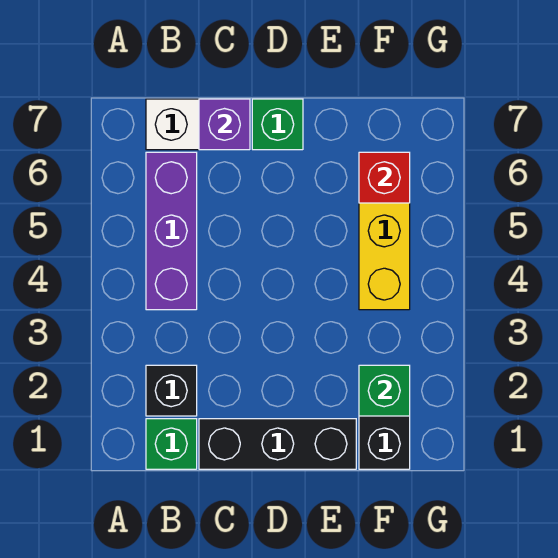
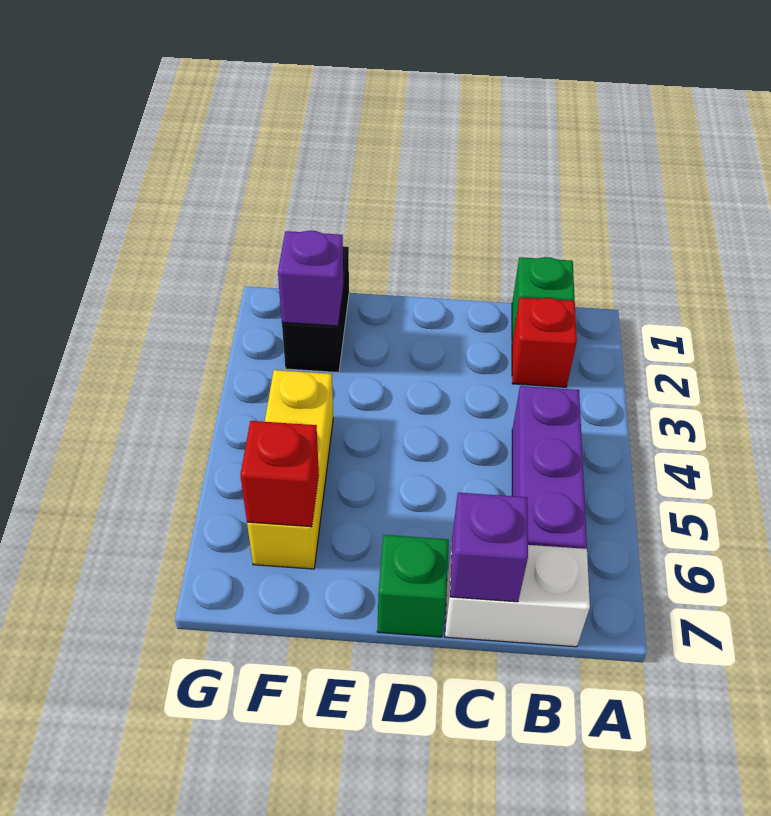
black 1x1 brick [146,365,197,416] -> red 1x1 brick [512,298,577,387]
black 1x3 brick [199,419,356,469] -> none
green 1x1 brick [359,365,410,416] -> purple 1x1 brick [278,231,343,326]

